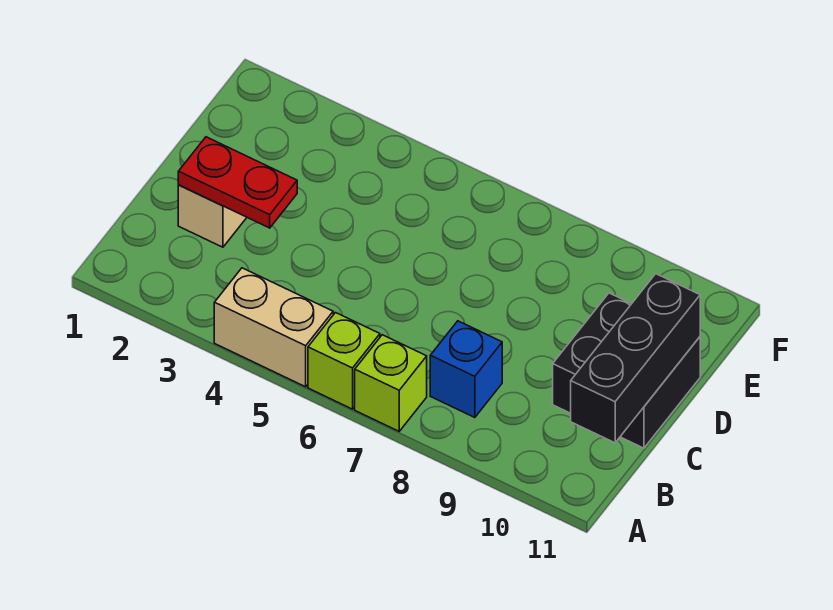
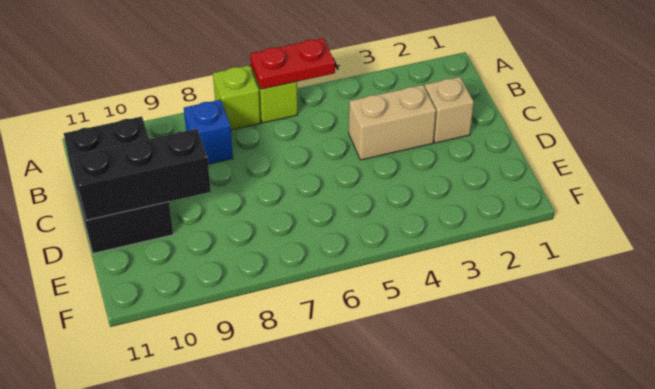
tan 1x2 brick [214,268,333,387] -> tan 1x2 brick moved to [349,85,436,160]
black 1x3 brick [571,274,700,443] -> black 1x3 brick turned to [72,129,211,220]
red 1x2 plate [178,137,297,228] -> red 1x2 plate moved to [250,38,335,89]
black 2x2 brick [553,293,700,448] -> black 2x3 brick [64,117,173,253]

